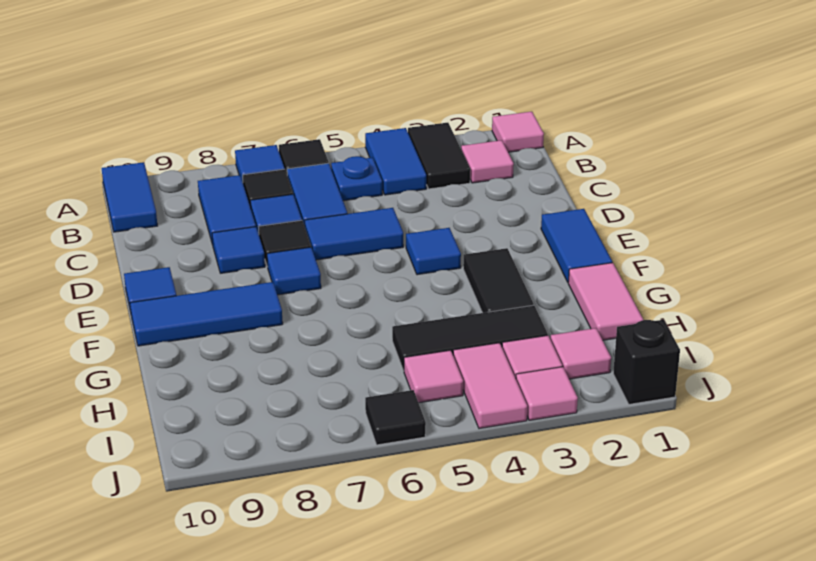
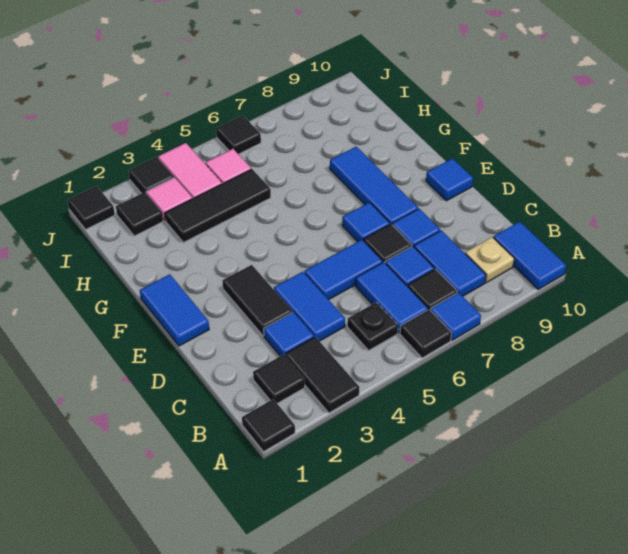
pink 1x1 tile [492,112,544,152] -> black 1x1 tile [242,399,295,452]
blue 1x2 tile [365,128,426,195] -> blue 1x2 tile moved to [274,272,345,341]
pink 1x1 tile [461,140,514,183] -> black 1x1 tile [253,355,305,403]
blue 1x1 plate [331,156,382,201] -> black 1x1 plate [347,302,398,350]
none -> tan 1x1 plate [465,237,514,283]
blue 1x1 tile [406,228,461,275] -> blue 1x1 tile moved to [264,312,314,356]
black 1x2 tile [463,248,534,313] -> black 1x2 tile moved to [223,265,292,336]
blue 1x3 tile [130,282,283,346] -> blue 1x3 tile turned to [330,147,418,224]
pink 1x2 tile [568,263,643,340] -> none
pink 1x1 tile [551,328,611,379] -> black 1x1 tile [116,192,163,236]
black 1x1 brick [613,320,680,404] -> black 1x1 tile [67,186,115,229]
pink 1x1 tile [516,367,578,420] -> black 1x1 tile [129,157,174,194]

